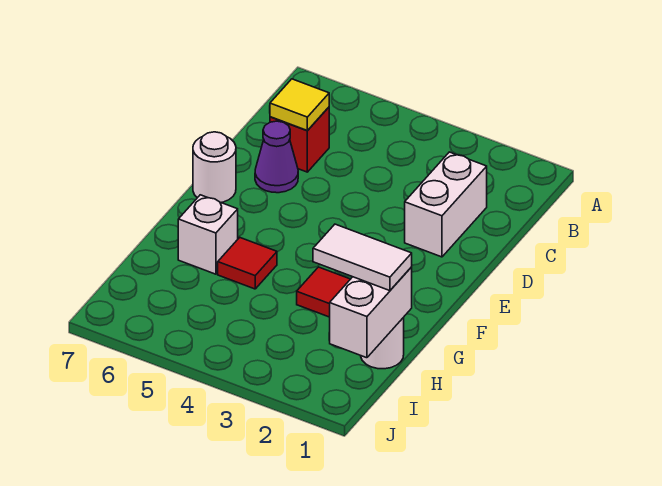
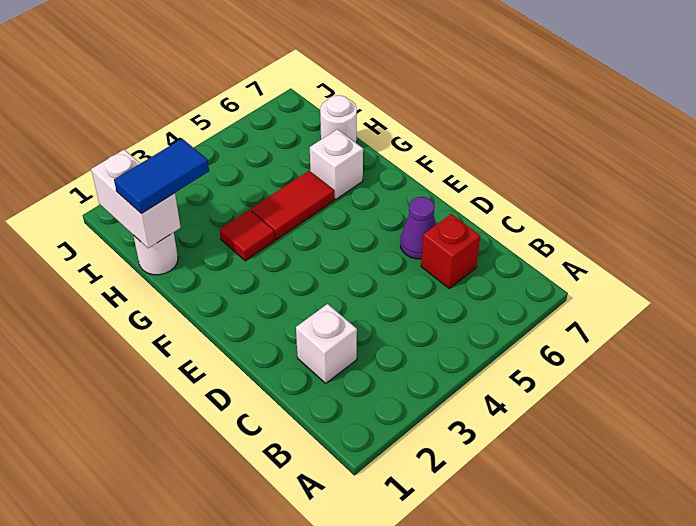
white 1x2 brick [405,152,487,257] -> white 1x1 brick [296,304,357,383]
yellow 1x1 tile [270,79,329,131] -> none
white 1x1 round brick [193,132,236,203] -> white 1x1 round brick moved to [320,95,357,143]
red 1x1 tile [218,237,277,289] -> red 1x2 tile [251,171,334,240]
white 1x2 tile [313,224,412,291] -> blue 1x2 tile [114,139,209,213]

